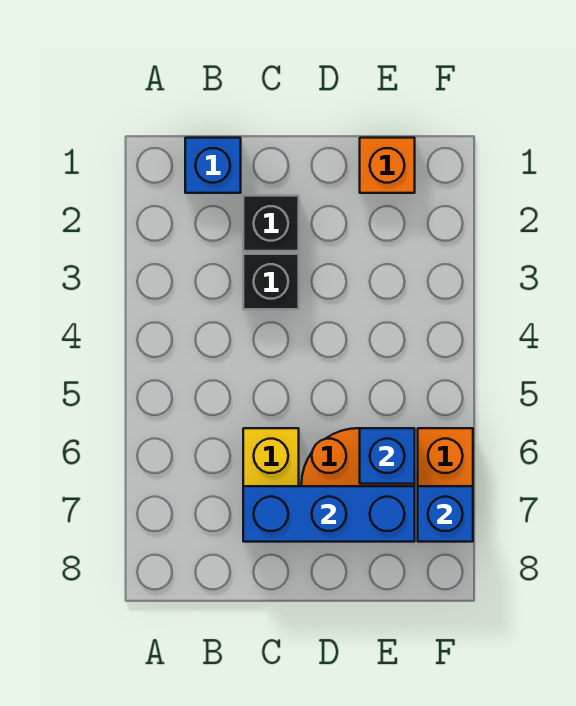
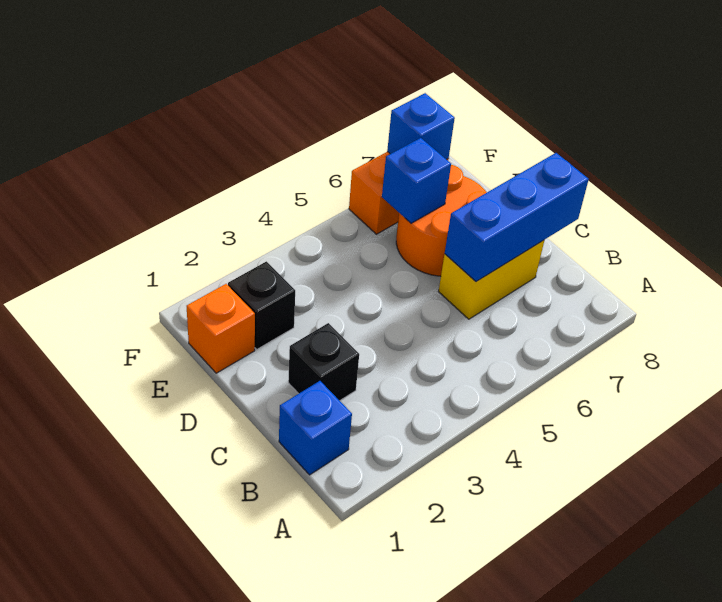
black 1x1 brick [243,254,299,309] -> black 1x1 brick moved to [228,261,295,349]
blue 1x3 brick [243,486,415,542] -> blue 1x3 brick turned to [445,153,589,282]

